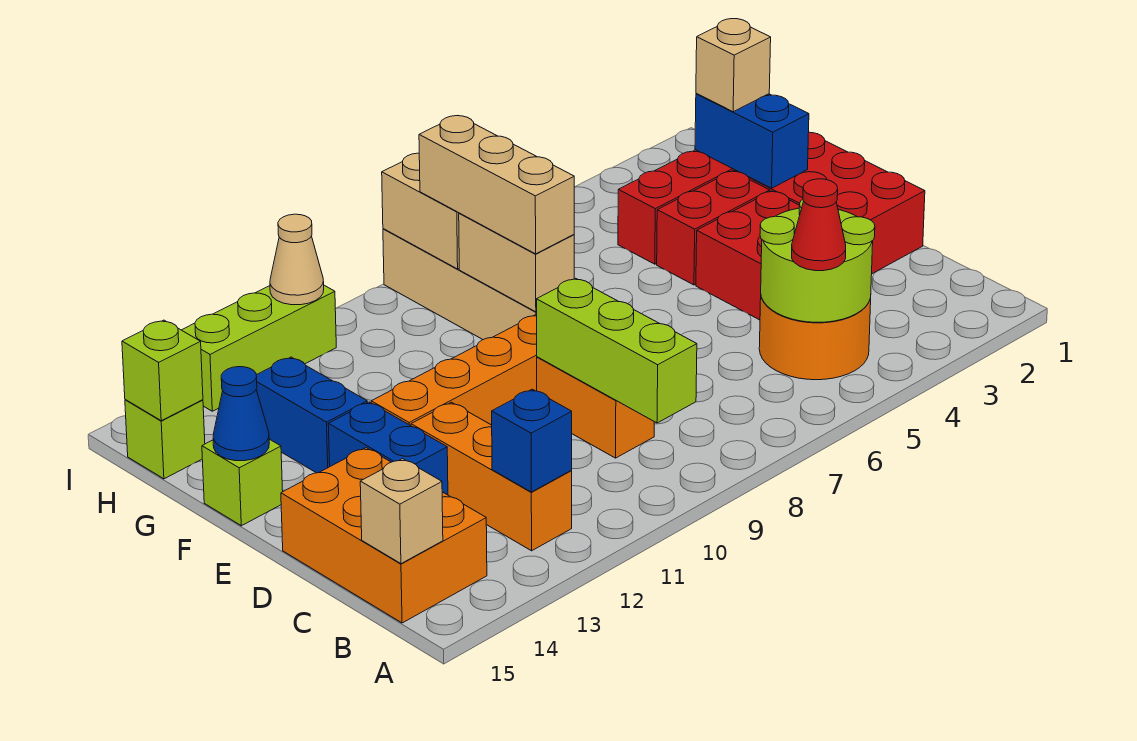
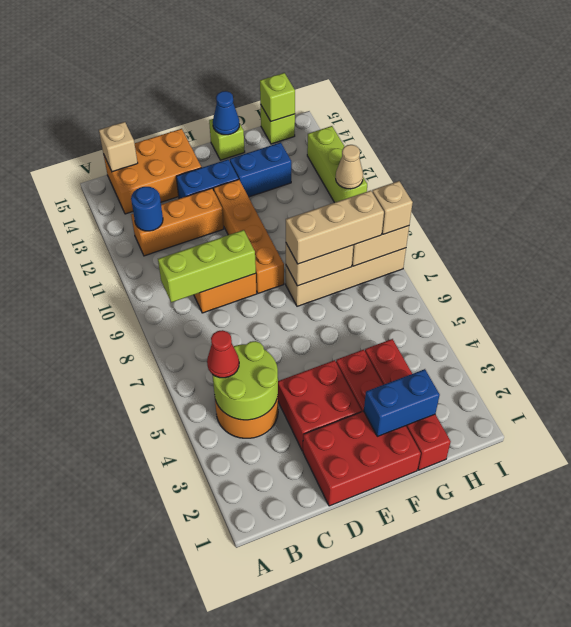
blue 1x1 brick [492,389,572,492] -> blue 1x1 round brick [131,187,163,231]
tan 1x1 brick [696,19,771,112] -> tan 1x1 brick moved to [372,181,413,234]

